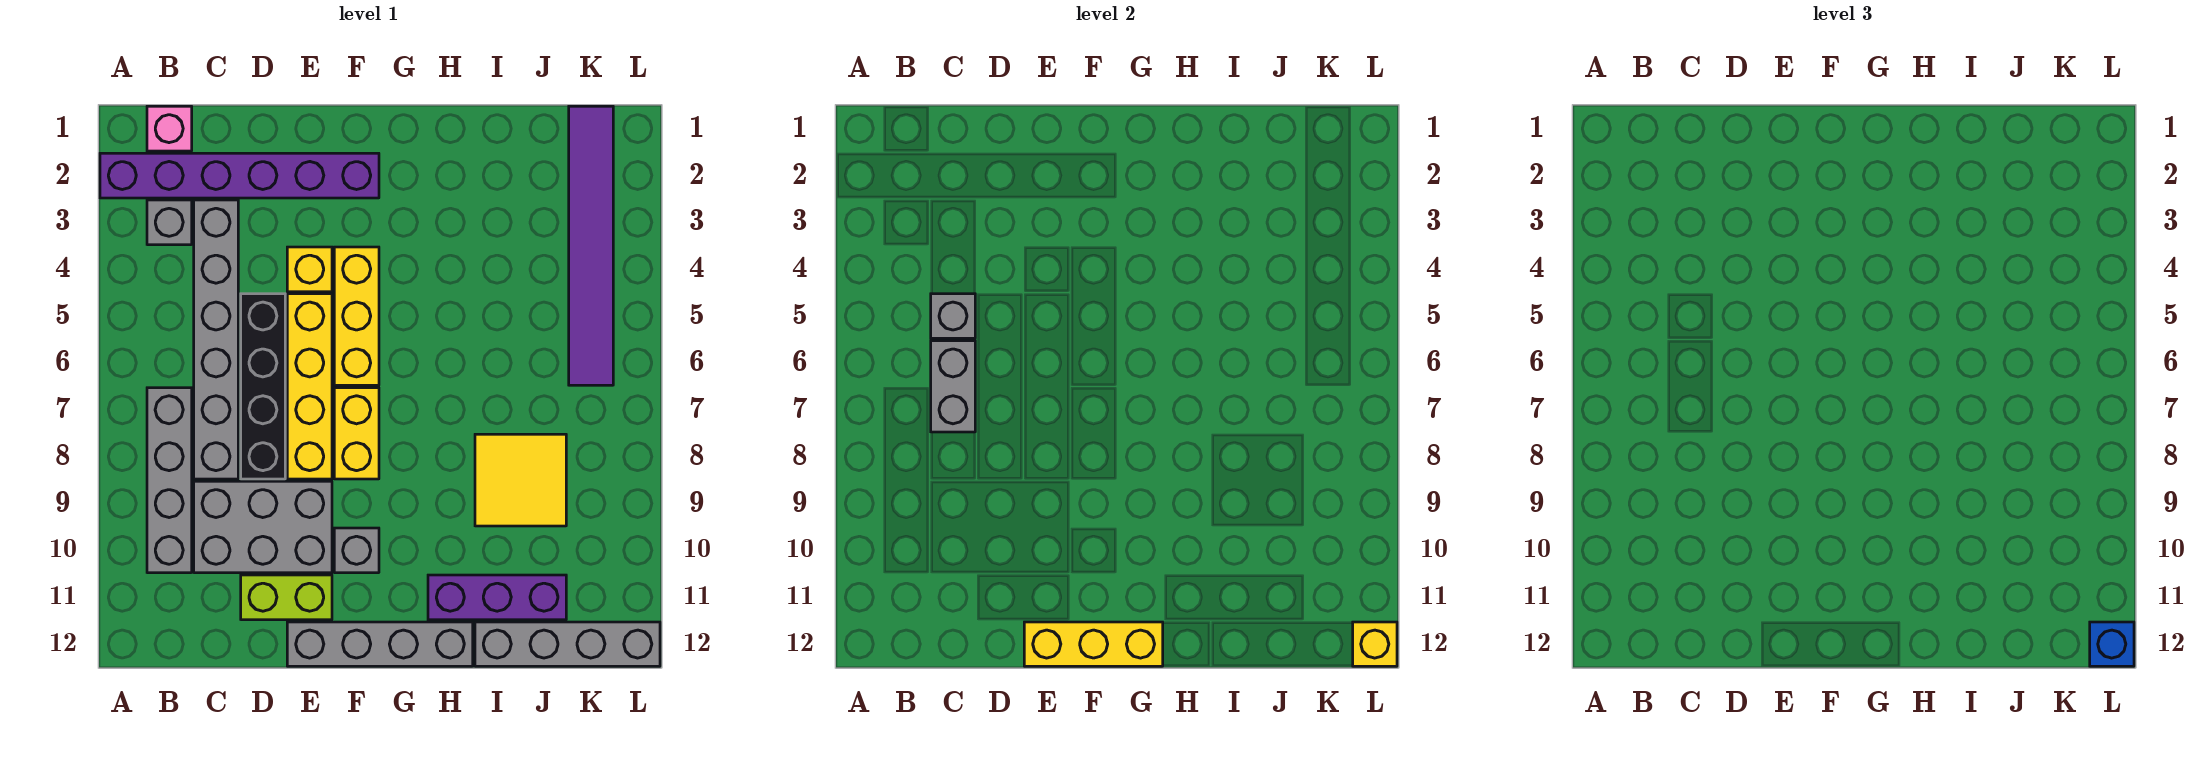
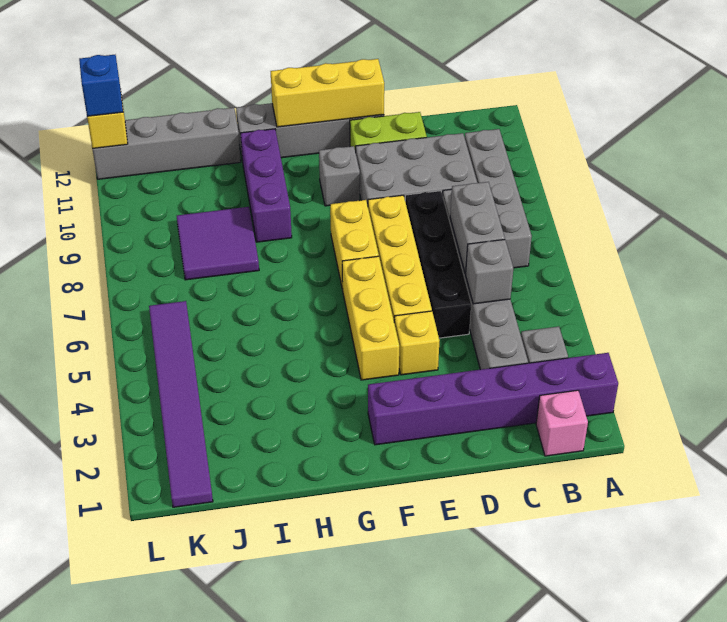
purple 1x3 brick [428,575,566,620] -> purple 1x3 brick turned to [240,129,292,242]
yellow 2x2 tile [475,434,566,526] -> purple 2x2 tile [177,207,259,280]

